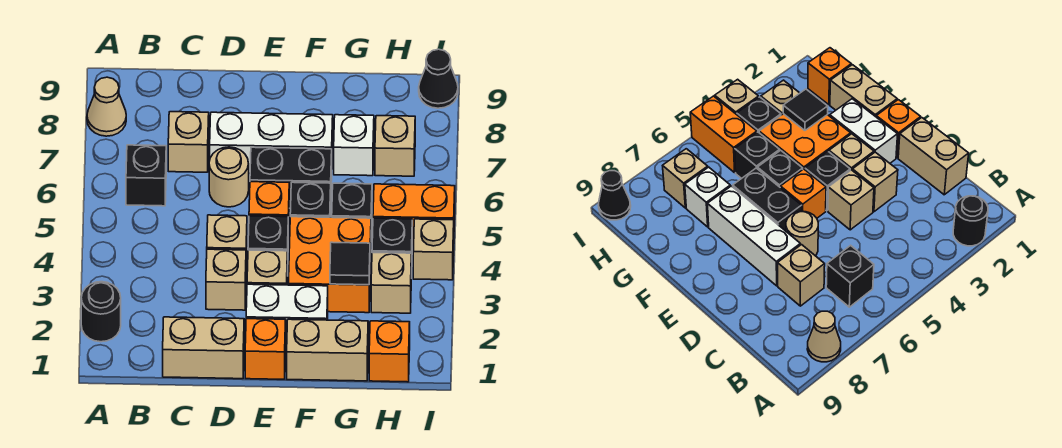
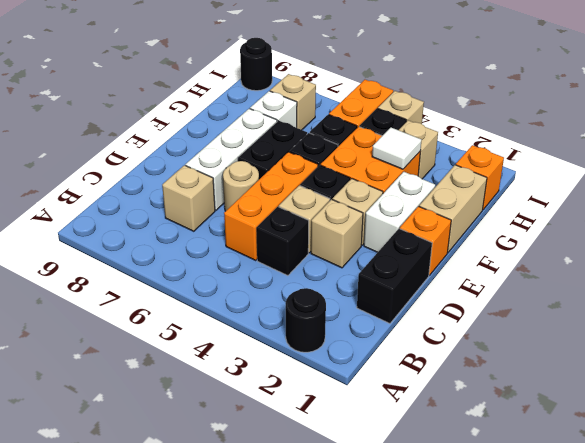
tan 1x1 cone [87,77,126,136] -> none
black 1x1 brick [126,145,166,206] -> black 1x1 brick moved to [256,207,309,276]
tan 1x2 brick [163,317,244,379] -> black 1x2 brick [357,228,432,324]
orange 1x1 brick [249,182,289,240] -> orange 1x3 brick [224,152,318,260]
black 1x1 tile [330,242,370,285] -> white 1x1 tile [372,128,421,169]
black 1x1 cone [419,49,458,108] -> black 1x1 round brick [240,38,272,91]

